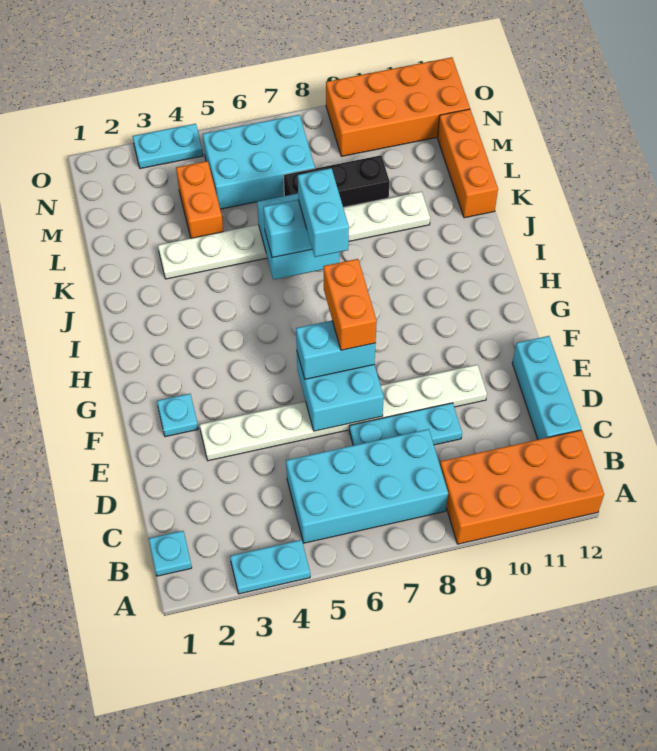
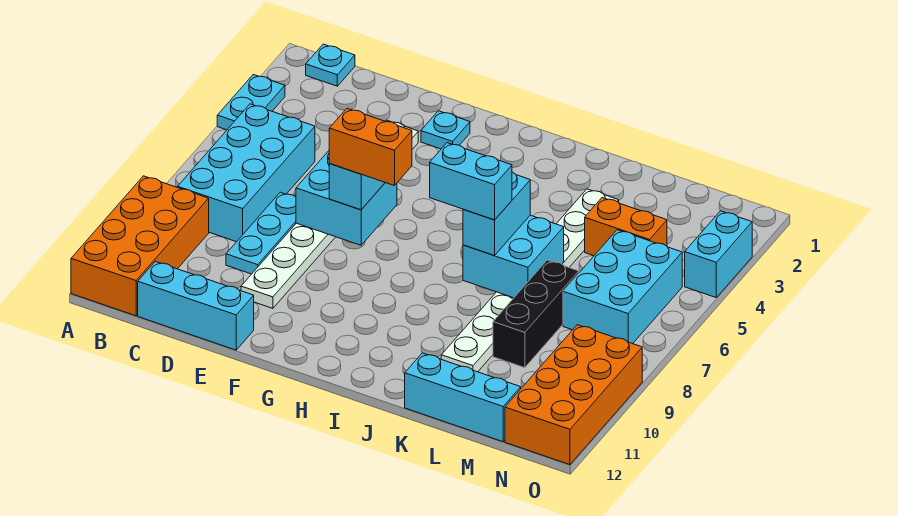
orange 1x3 brick [438,109,498,218] -> cyan 1x3 brick [405,353,521,442]
cyan 1x2 plate [133,124,203,169] -> cyan 1x2 brick [685,211,752,297]

